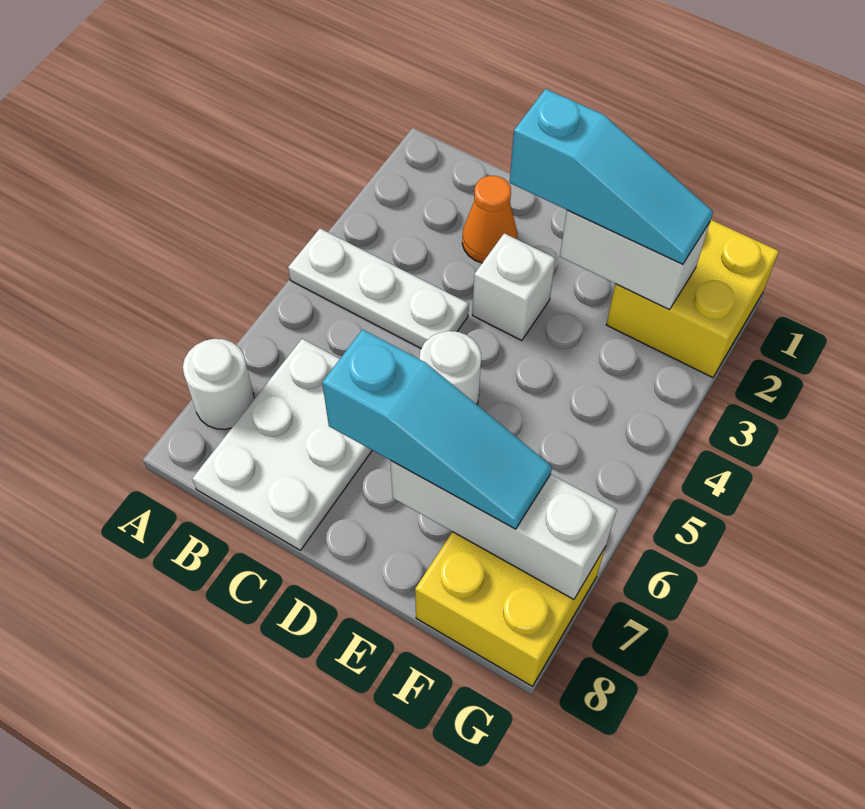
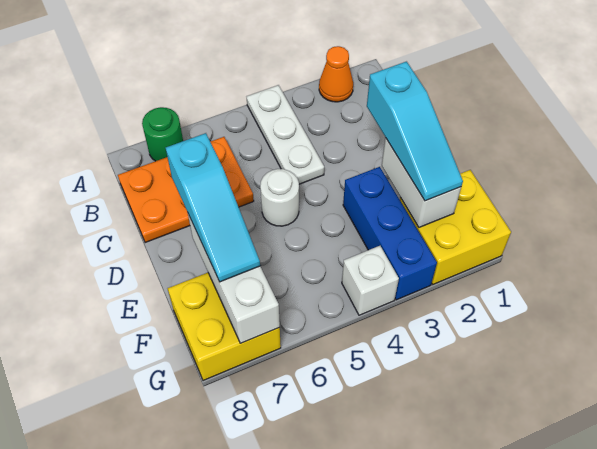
white 1x1 round brick [183,339,254,429] -> green 1x1 round brick [142,107,183,161]
white 2x3 plate [192,339,372,550] -> orange 2x3 plate [118,137,254,243]
orange 1x1 cone [462,176,518,263] -> orange 1x1 cone moved to [319,46,353,102]
white 1x1 brick [472,233,556,341] -> white 1x1 brick moved to [342,246,399,315]
none -> blue 1x3 brick [343,167,437,300]

